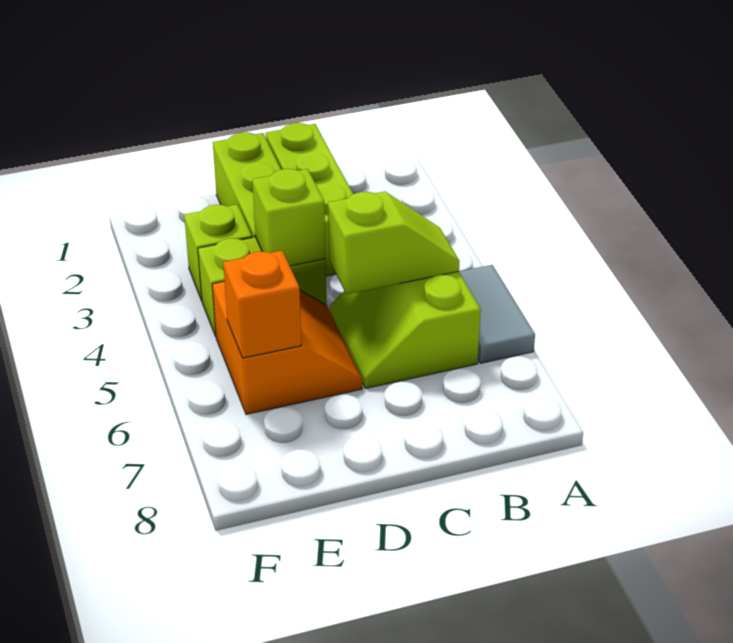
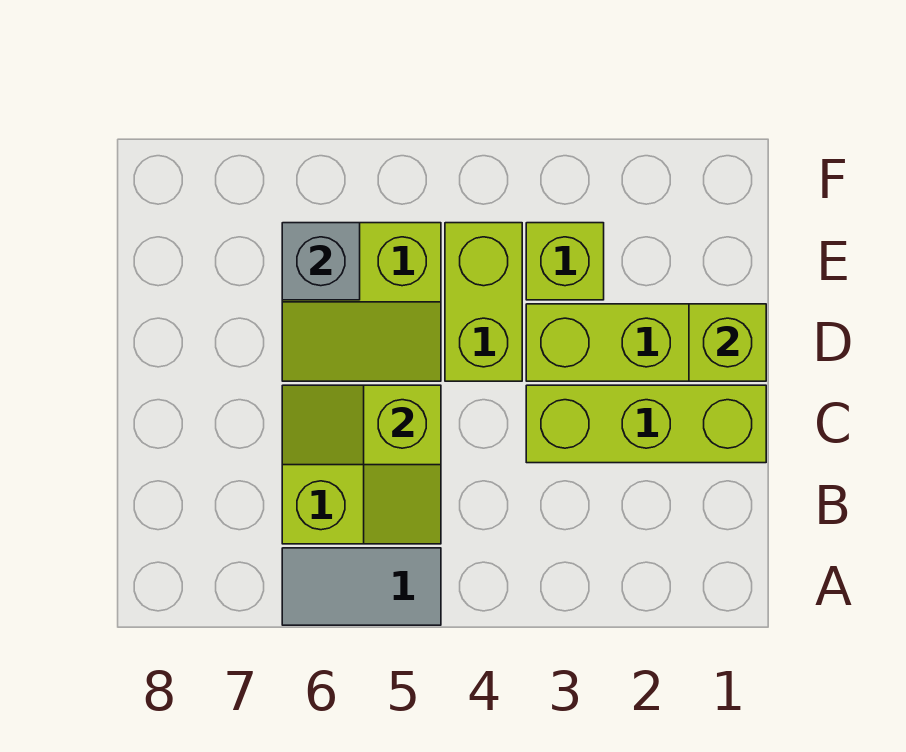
lime 1x1 brick [252,169,325,266] -> lime 1x1 brick moved to [689,304,766,381]
orange 2x2 slope [212,281,362,414] -> lime 2x2 slope [282,223,441,381]
orange 1x1 brick [223,251,301,358] -> grey 1x1 brick [282,223,360,300]

